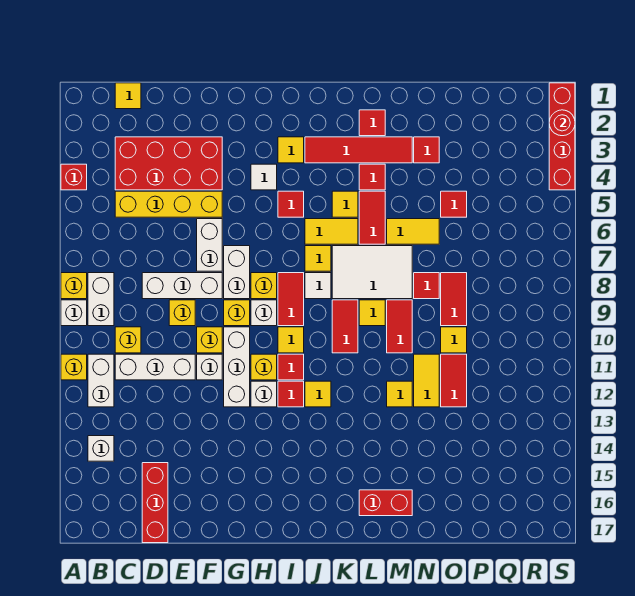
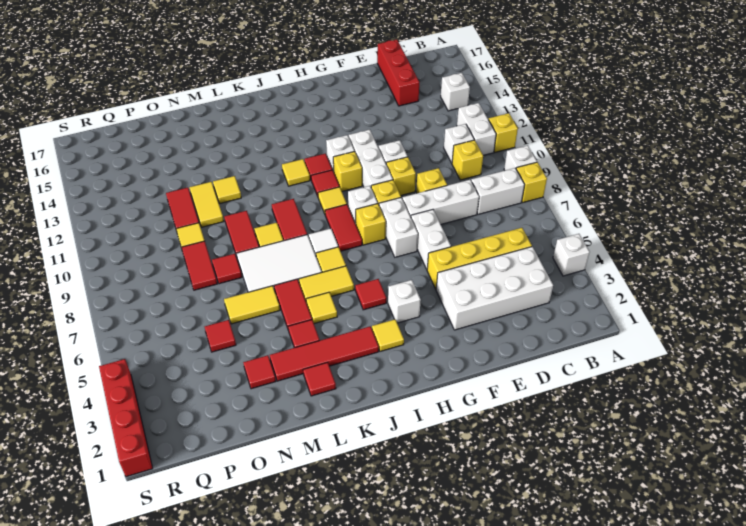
red 1x1 brick [61,164,87,190] -> white 1x1 brick [553,234,590,276]
white 1x2 brick [88,273,114,326] -> white 1x2 brick turned to [471,168,525,214]
yellow 1x1 tile [115,83,141,109] -> none
red 2x4 brick [115,137,222,190] -> white 2x4 brick [436,247,553,330]
white 1x3 brick [115,354,195,380] -> white 1x1 brick [444,124,474,163]
white 1x1 tile [251,164,277,190] -> white 1x1 brick [388,280,421,323]
red 1x2 brick [359,490,412,516] -> none
red 1x1 round brick [549,110,575,136] -> none

